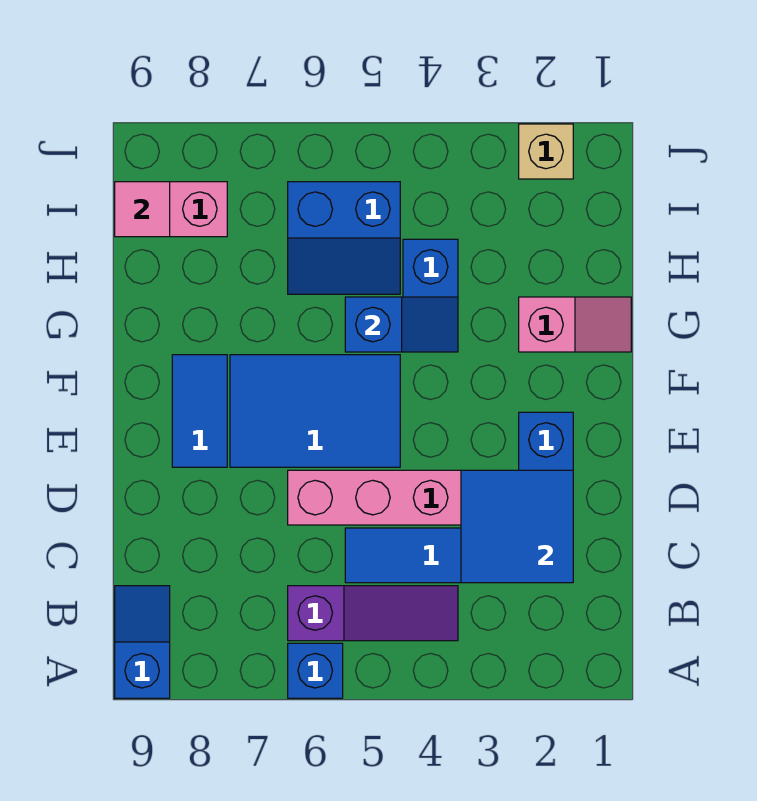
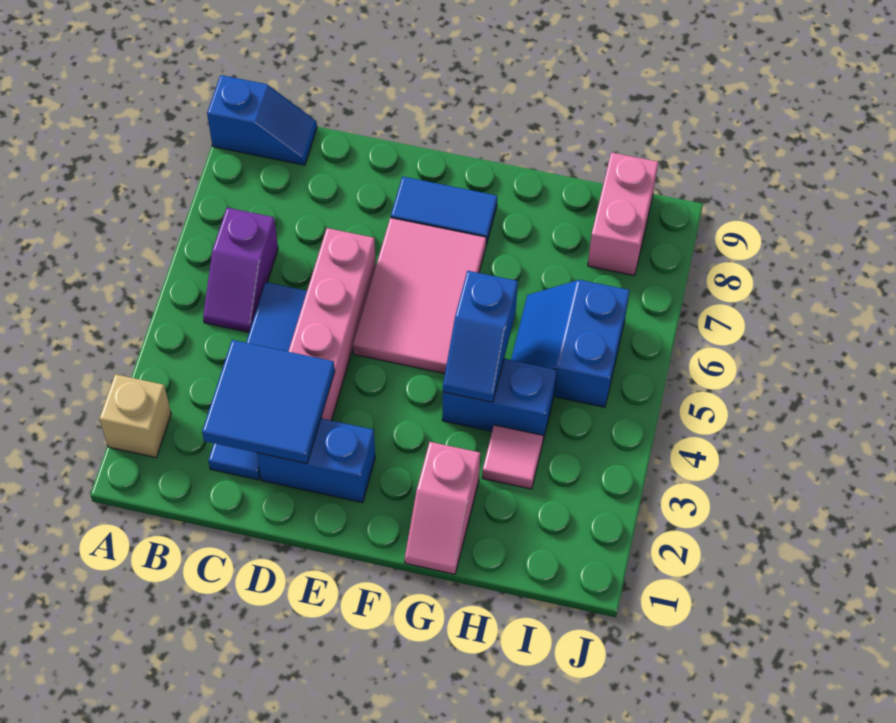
blue 1x1 brick [288,643,343,698] -> none
purple 1x3 slope [288,586,458,641] -> purple 1x2 slope [203,208,278,332]
blue 2x3 tile [230,355,400,467] -> pink 2x3 tile [353,218,486,374]
pink 1x1 tile [115,182,170,237] -> pink 1x1 tile moved to [482,425,543,489]
tan 1x1 brick [519,124,573,179] -> tan 1x1 brick moved to [99,374,171,457]

